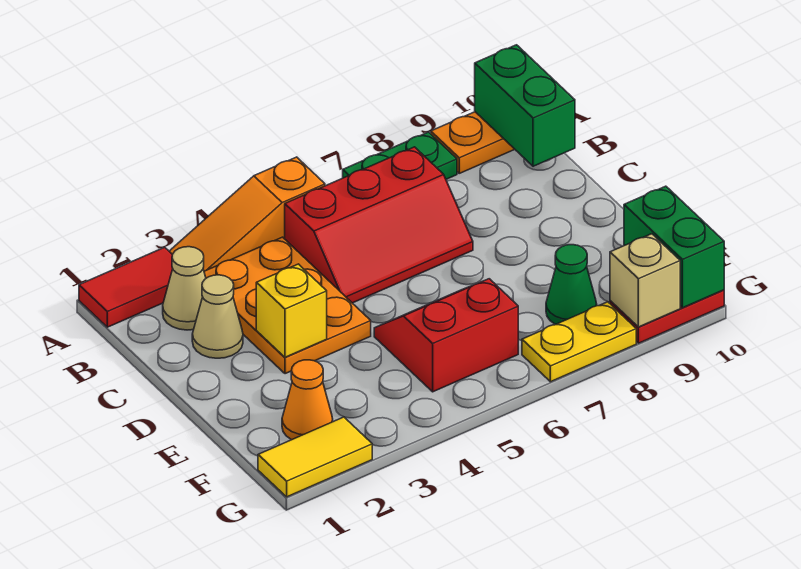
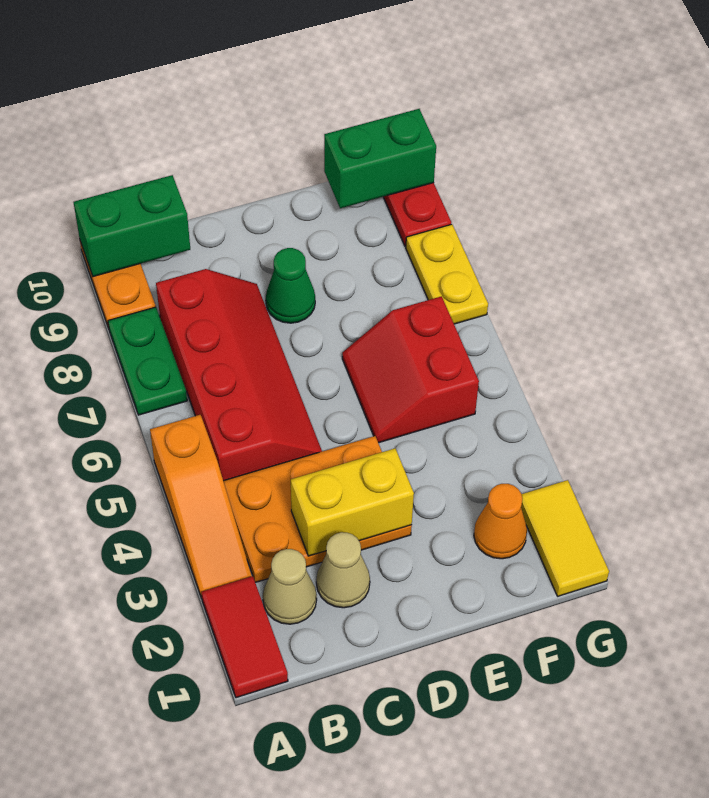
red 2x3 slope [285,147,473,303] -> red 2x4 slope [156,269,322,481]
yellow 1x1 brick [256,264,327,357] -> yellow 1x2 brick [291,448,414,556]
green 1x1 cone [546,245,597,324] -> green 1x1 cone moved to [266,248,315,323]
tan 1x1 brick [610,234,680,327] -> none

